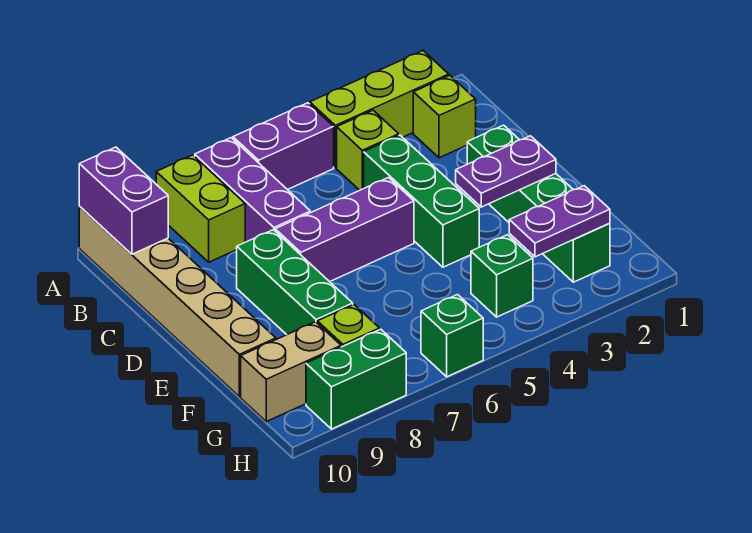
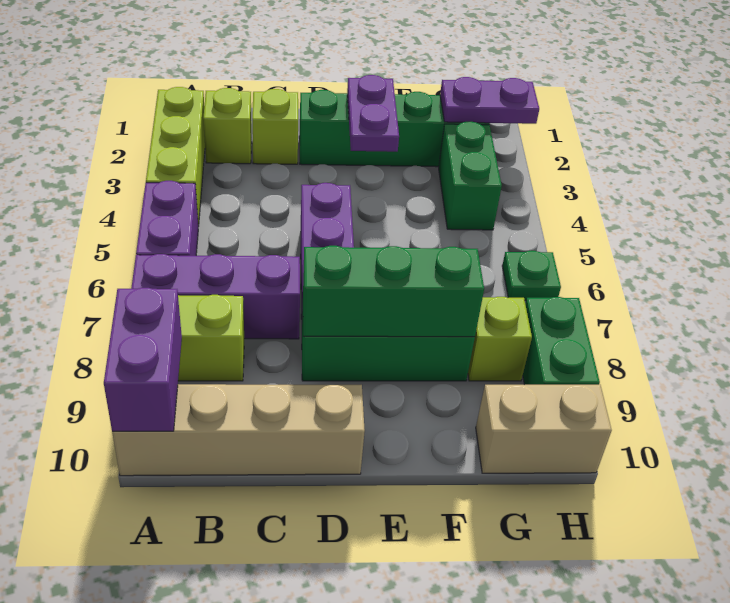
tan 1x6 brick [79,207,276,397] -> tan 1x4 brick [112,384,365,476]
purple 1x2 brick [79,147,168,254] -> purple 1x2 brick turned to [104,288,182,431]
lime 1x1 brick [337,110,399,190] -> lime 1x1 brick moved to [252,89,298,164]
green 1x3 brick [364,135,479,267] -> green 1x3 brick moved to [303,246,484,337]
purple 1x2 plate [509,186,610,257] -> purple 1x2 plate turned to [440,77,539,124]
green 1x1 brick [471,235,533,317] -> green 1x2 brick [439,122,502,230]
tan 1x2 brick [241,322,341,422] -> tan 1x2 brick turned to [476,385,612,473]
green 1x1 brick [421,295,483,377] -> green 1x1 plate [502,251,561,301]

